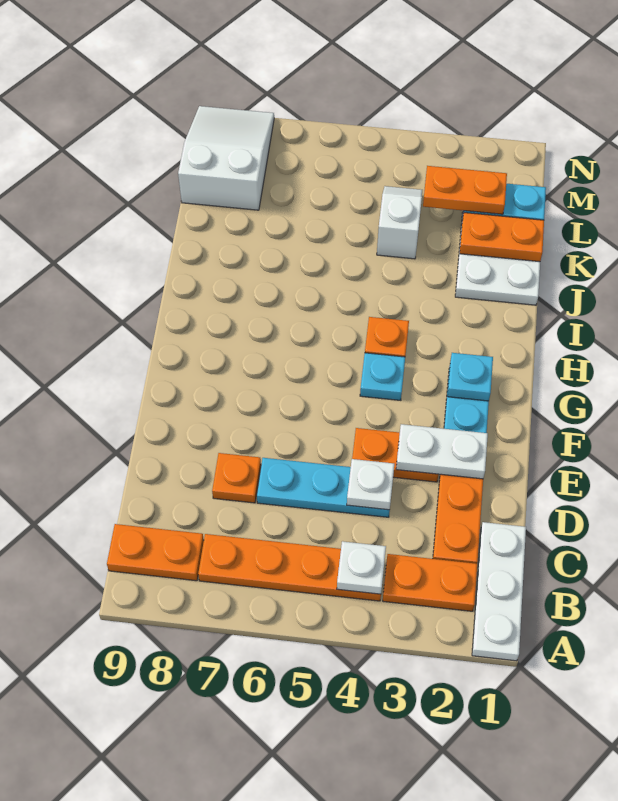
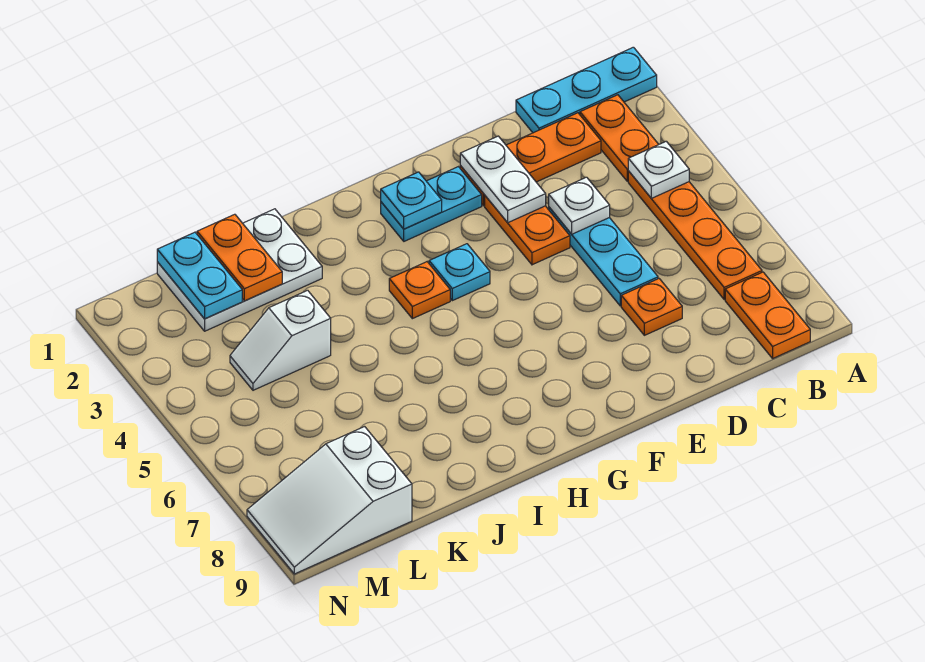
white 1x3 plate [472,522,526,661] -> cyan 1x3 plate [516,47,657,133]
orange 1x2 plate [423,166,507,214] -> none

